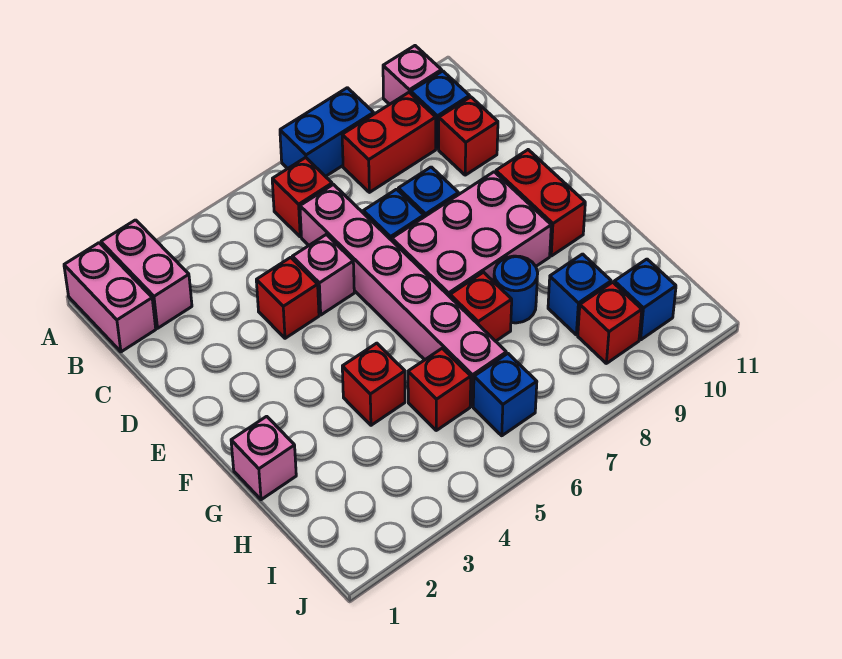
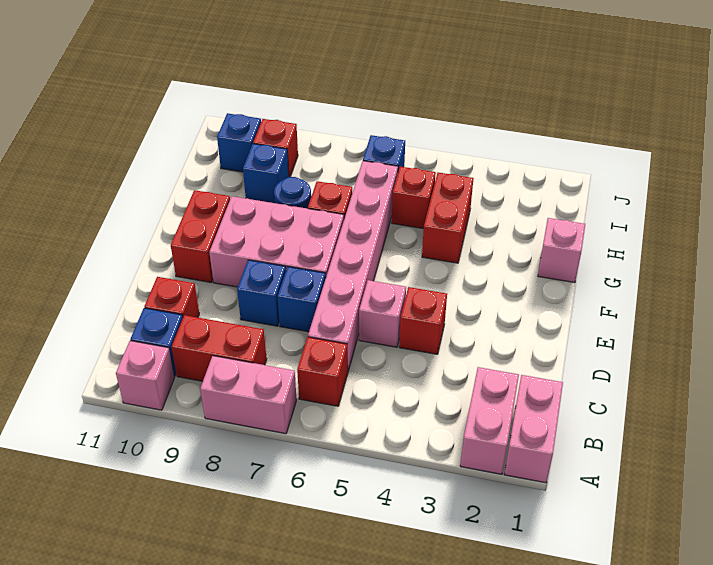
blue 1x2 brick [280,88,374,177] -> pink 1x2 brick [200,356,297,434]
red 1x1 brick [342,343,405,425] -> red 1x2 brick [422,172,474,263]

